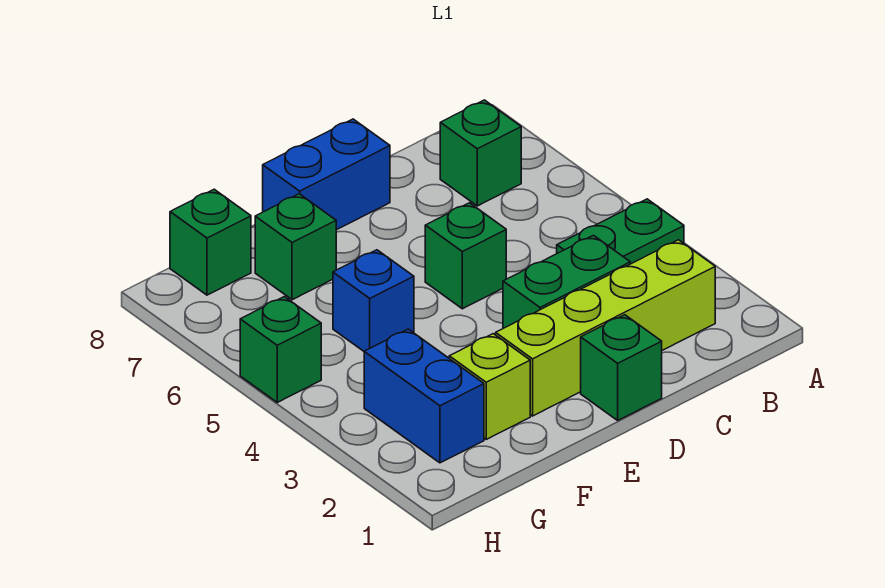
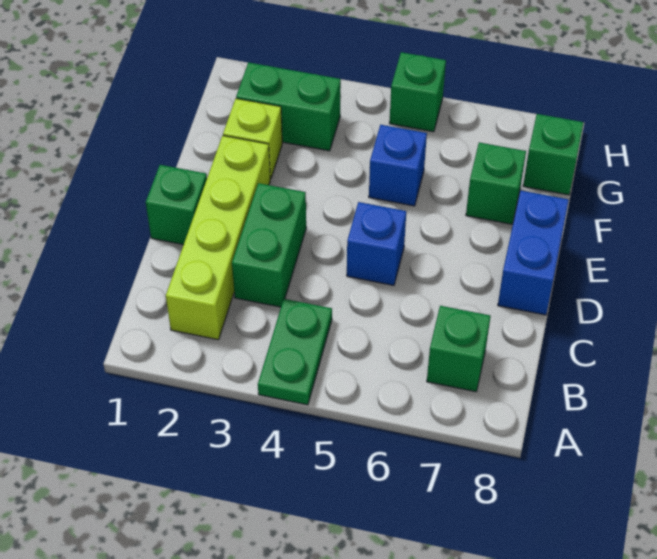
green 1x1 brick [425,203,506,309] -> blue 1x1 brick [347,202,406,285]
blue 1x2 brick [364,329,484,463] -> green 1x2 brick [236,62,341,151]

